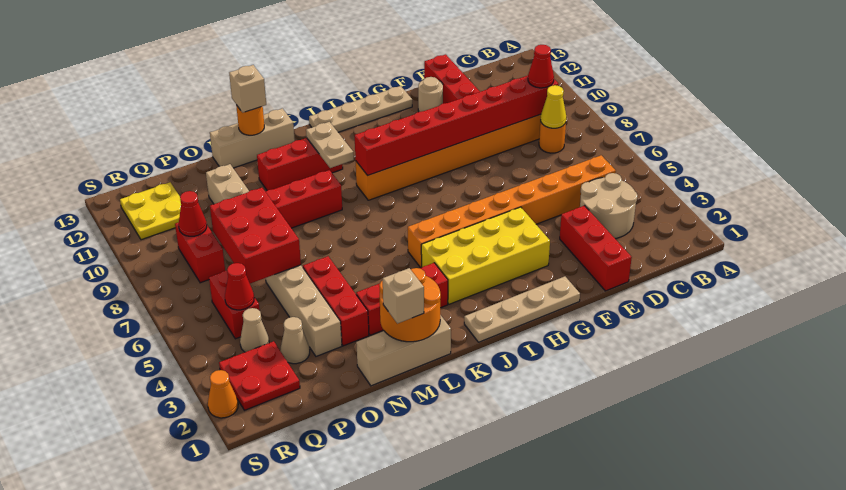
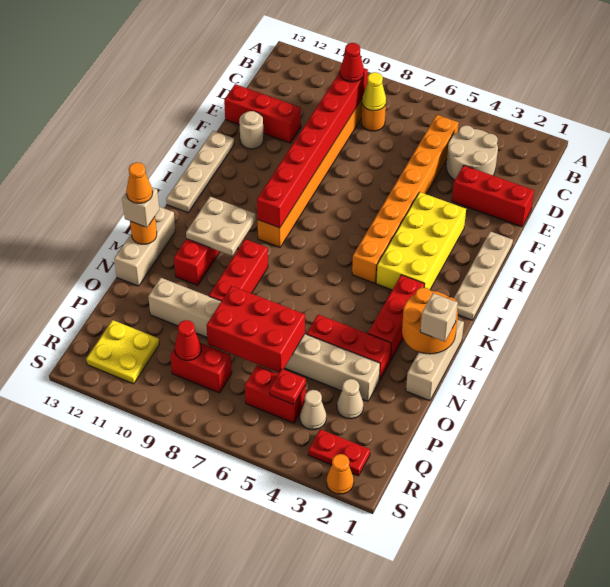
tan 1x2 plate [306,122,354,168] -> tan 2x2 plate [186,197,256,256]
none -> orange 1x1 cone [126,162,153,203]
red 2x2 plate [219,341,300,410] -> red 1x2 plate [308,429,370,476]
red 1x1 cone [225,263,254,310] -> red 1x1 plate [270,369,306,405]

